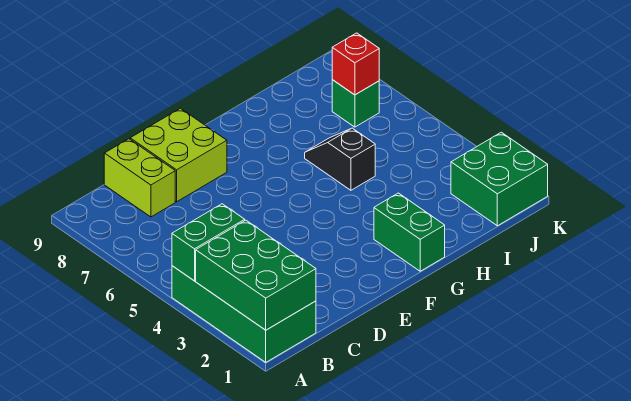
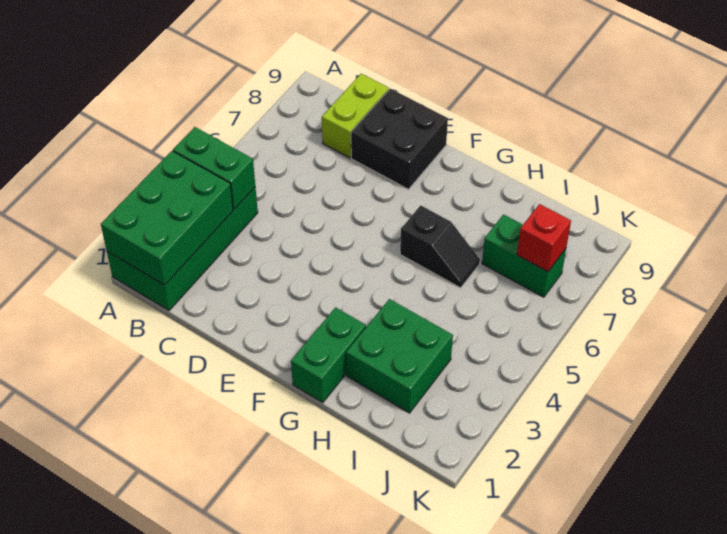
lime 2x2 brick [130,108,227,202] -> black 2x2 brick [351,89,448,189]
black 1x2 slope [305,128,375,190] -> black 1x2 slope turned to [400,205,480,288]
green 2x2 brick [451,132,548,226] -> green 2x2 brick moved to [346,299,453,413]
green 1x1 brick [332,80,379,127] -> green 1x2 brick [482,215,566,297]

